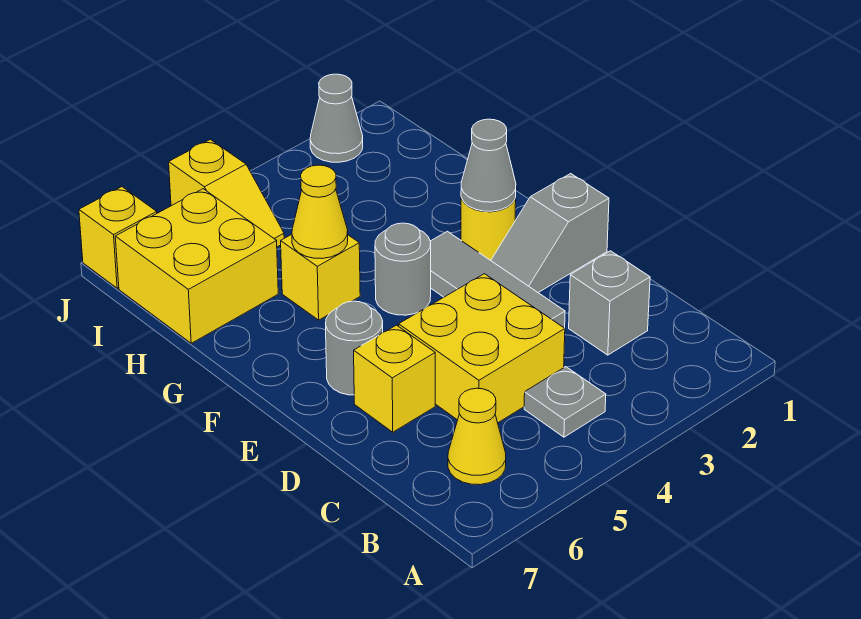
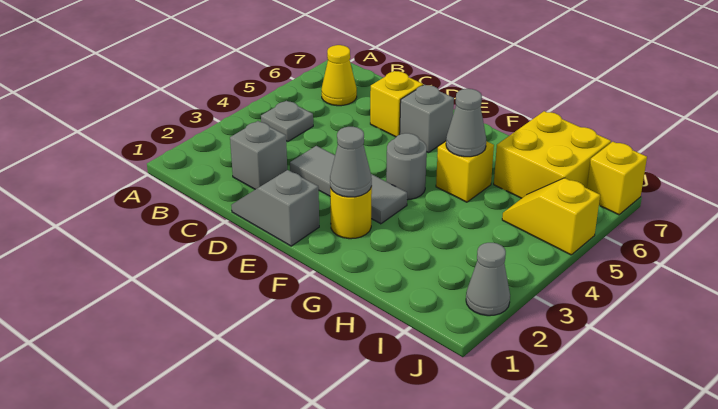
yellow 2x2 brick [399,274,565,423] -> none
grey 1x2 slope [491,174,609,293] -> grey 1x2 slope turned to [231,170,319,246]
grey 1x1 round brick [326,301,383,395] -> grey 1x1 brick [400,85,454,153]
yellow 1x1 cone [292,165,348,259] -> grey 1x1 cone [446,89,486,157]

